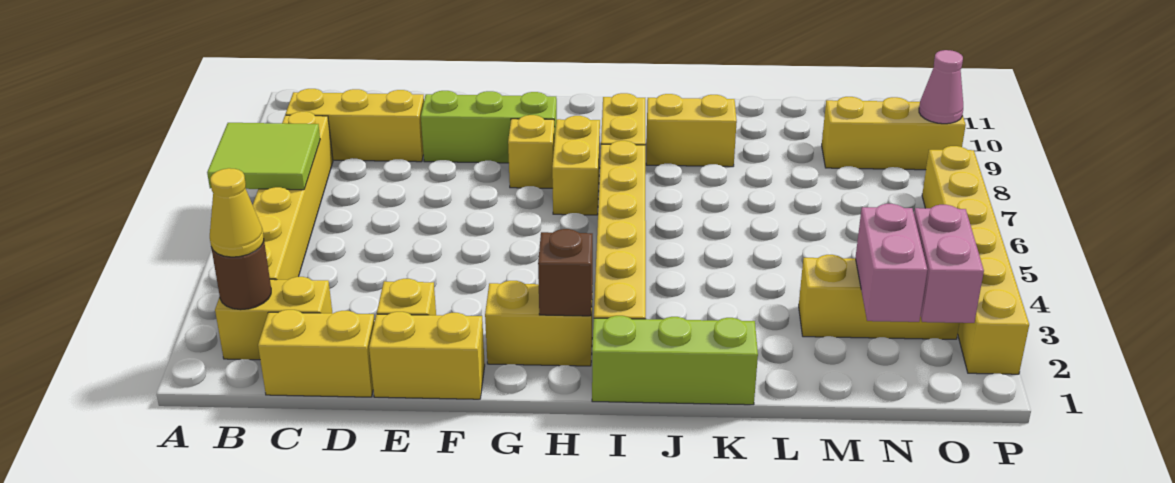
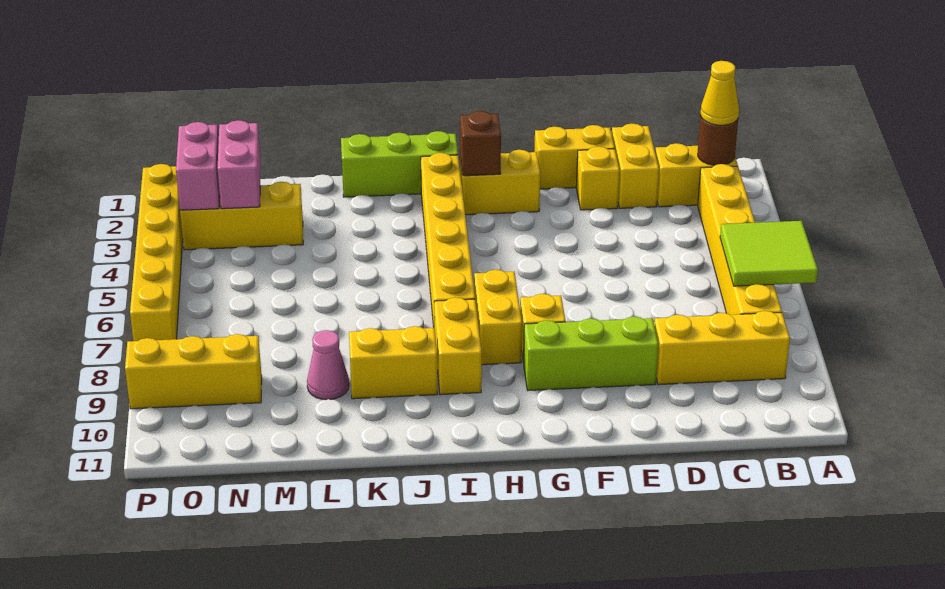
yellow 1x2 brick [258,310,375,397] -> yellow 1x2 brick turned to [612,124,659,208]
pink 1x1 cone [919,50,963,124] -> pink 1x1 cone moved to [307,330,349,400]

